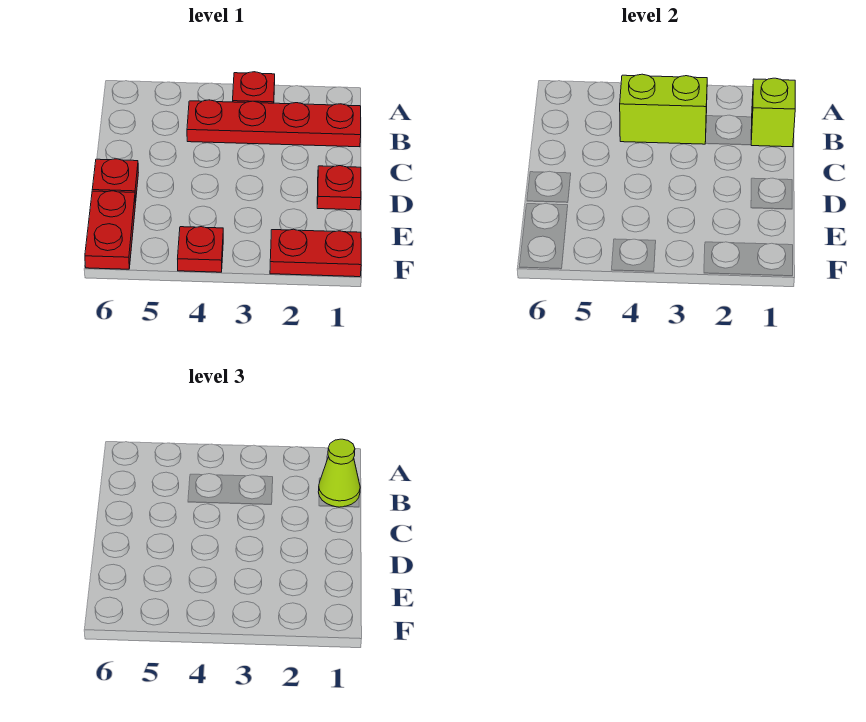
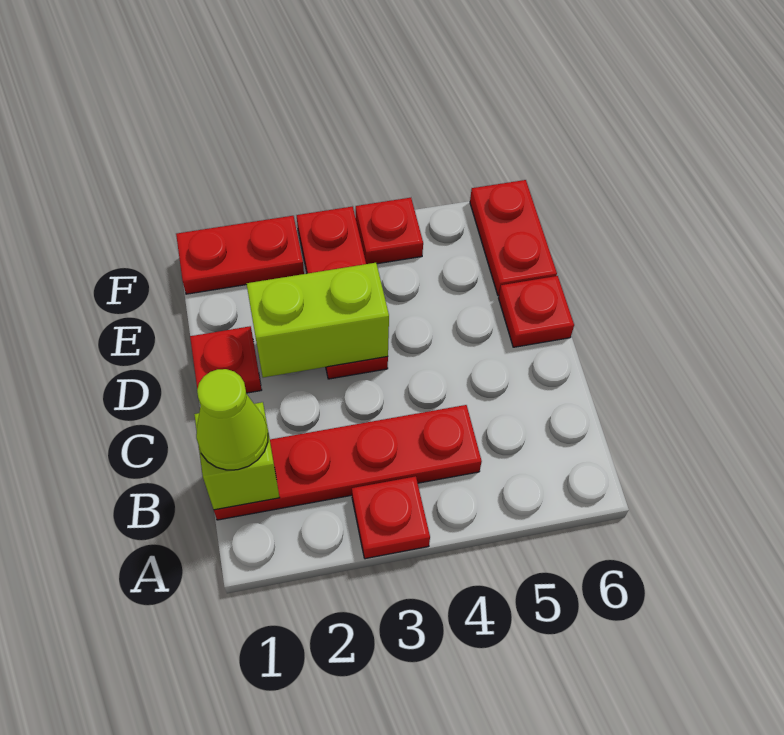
lime 1x2 brick [620,74,707,144] -> lime 1x2 brick moved to [247,263,389,378]
none -> red 1x3 plate [297,207,388,379]

